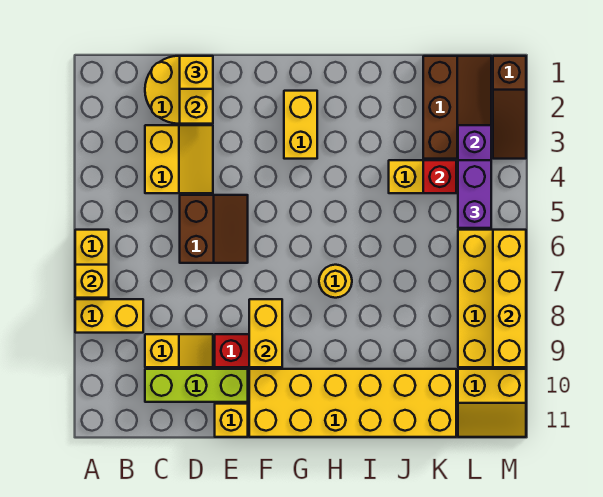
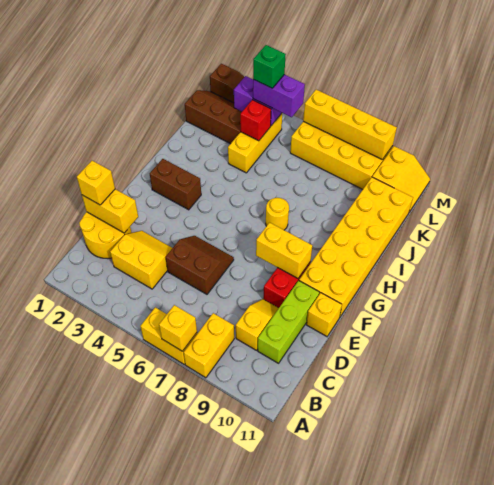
yellow 1x2 brick [284,91,317,159] -> brown 1x2 brick [150,159,201,210]
none -> green 1x1 brick [253,45,286,88]

